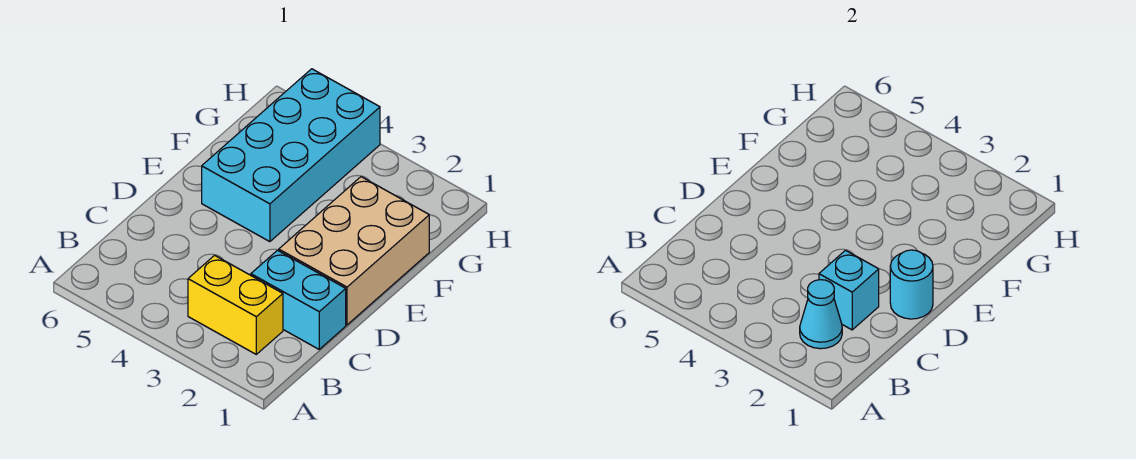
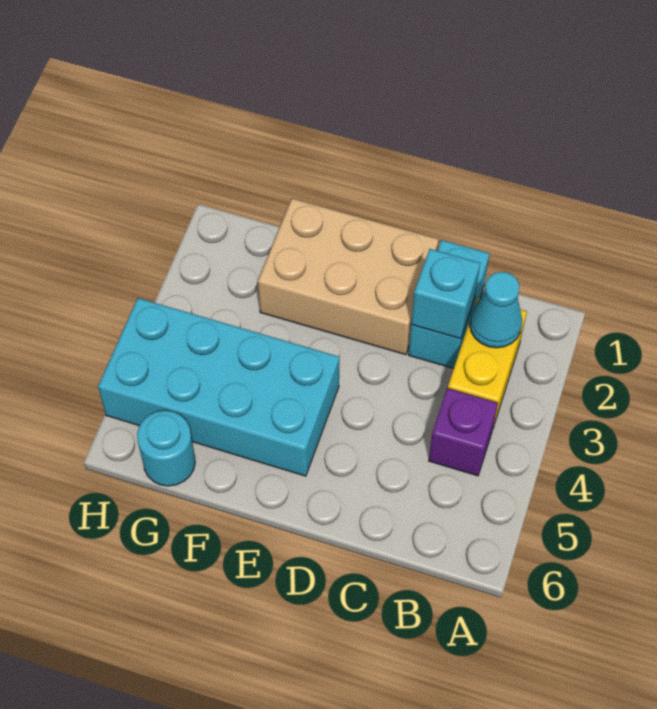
none -> purple 1x1 brick [429,388,498,476]
cyan 1x1 round brick [890,250,933,319] -> cyan 1x1 round brick moved to [137,411,195,486]

